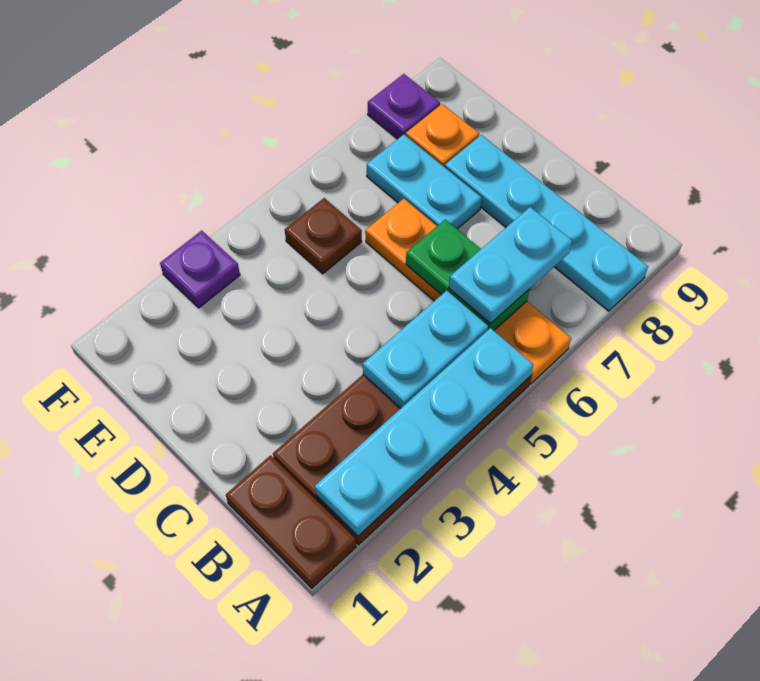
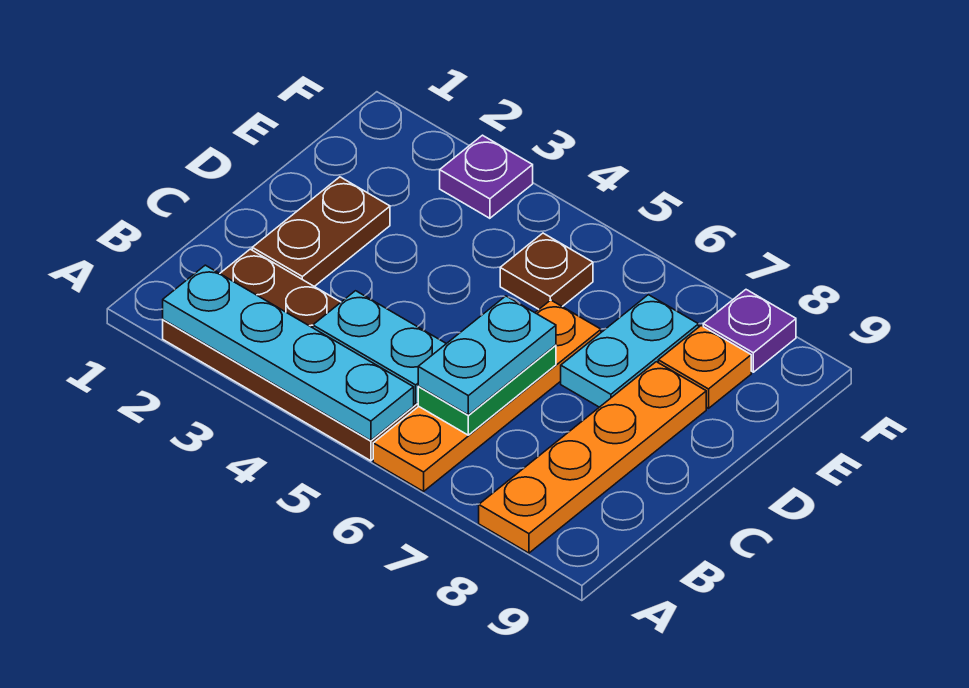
brown 1x2 plate [226,455,356,588] -> brown 1x2 plate moved to [252,177,390,287]
cyan 1x4 plate [445,135,648,311] -> orange 1x4 plate [479,362,706,553]
cyan 1x2 plate [449,207,572,324] -> cyan 1x2 plate turned to [418,296,556,415]

